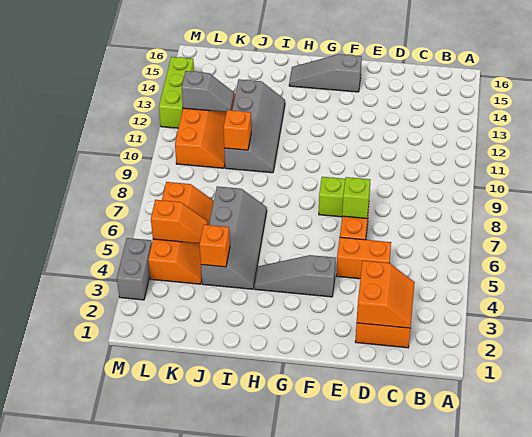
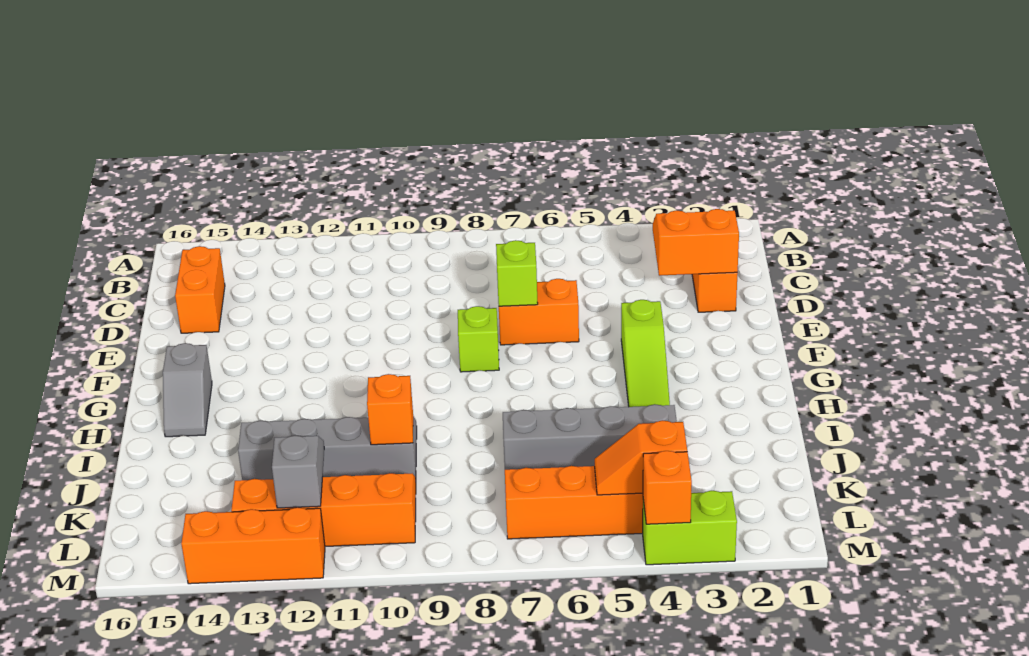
orange 1x2 brick [336,237,391,279] -> orange 1x2 brick moved to [175,246,225,333]
grey 1x3 slope [255,255,336,297] -> lime 1x3 slope [621,300,670,407]
grey 1x3 slope [289,54,362,92] -> grey 1x2 slope [163,343,212,437]
orange 1x1 brick [200,225,230,267] -> orange 1x1 brick moved to [643,451,692,524]
orange 1x2 slope [151,200,208,244] -> orange 1x2 slope turned to [595,420,687,495]
grey 1x2 brick [117,238,152,300] -> lime 1x2 brick [643,491,737,565]
lime 1x3 brick [159,57,194,128] -> orange 1x3 brick [181,507,325,584]

